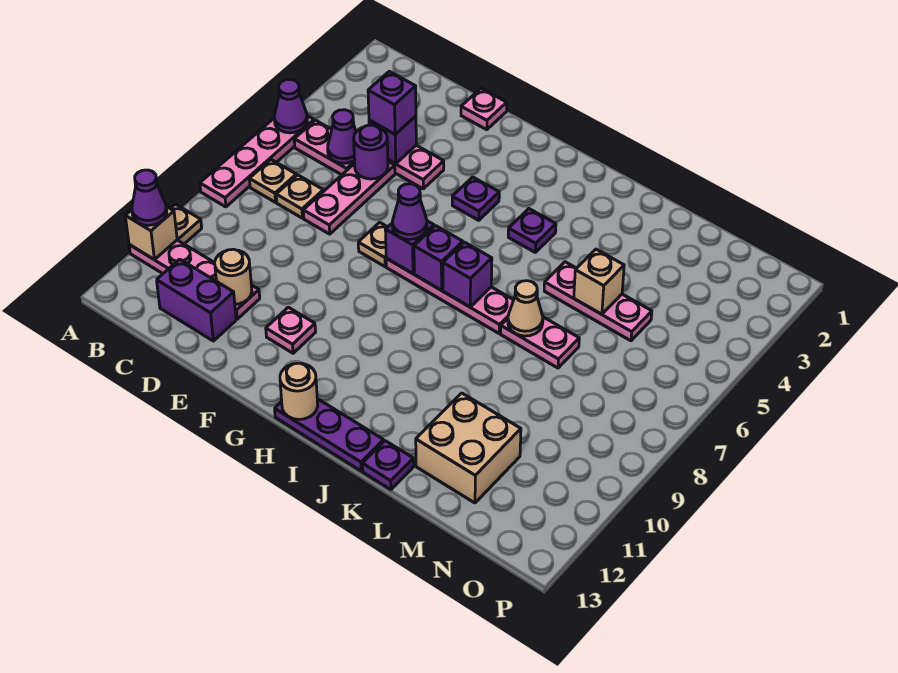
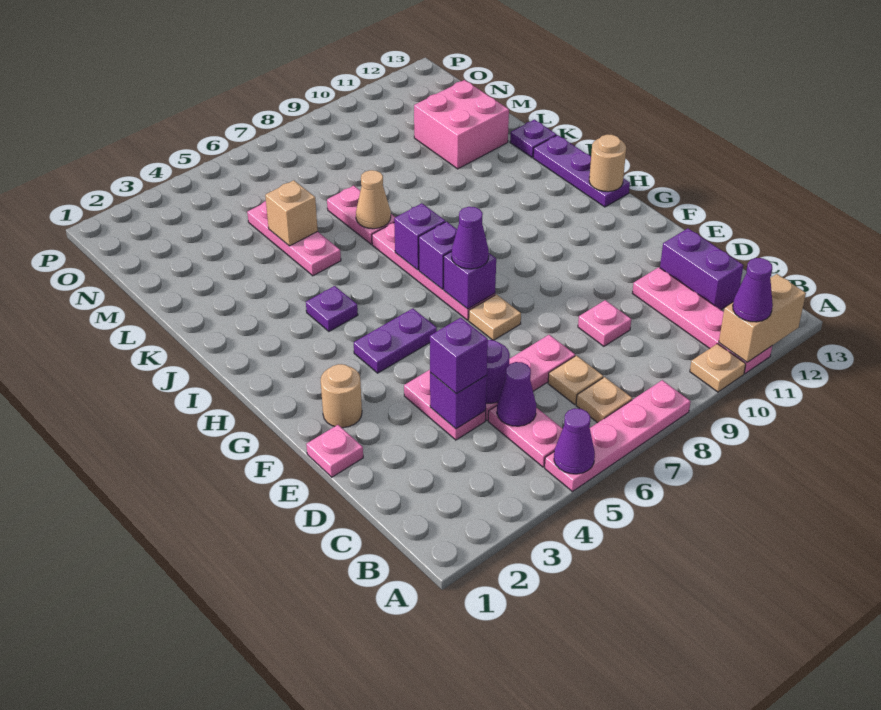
tan 1x1 brick [125,206,177,260] -> tan 1x2 brick [719,274,806,362]
tan 1x1 round brick [215,249,252,304] -> tan 1x1 round brick moved to [321,364,362,428]
pink 1x1 plate [266,307,316,353] -> pink 1x1 plate moved to [578,300,631,346]
purple 1x1 plate [452,177,499,220] -> purple 1x2 plate [354,309,437,373]
tan 2x2 brick [416,393,521,503] -> pink 2x2 brick [414,80,509,169]

